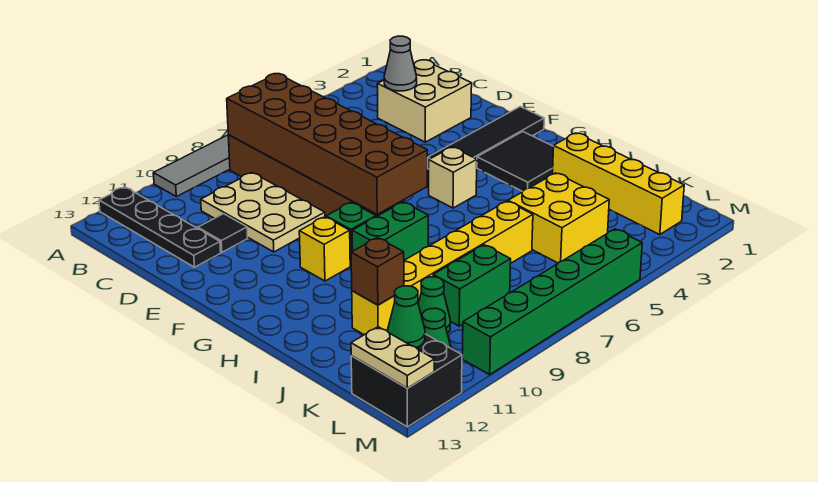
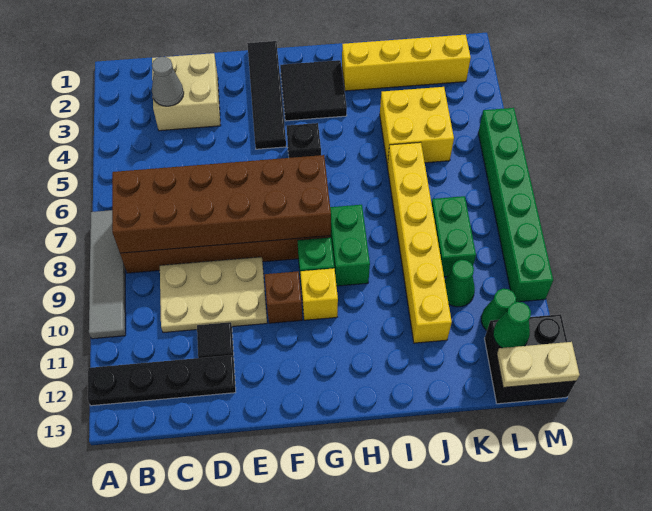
tan 1x1 brick [429,147,477,208] -> black 1x1 brick [287,123,321,158]
brown 1x1 brick [351,238,404,305] -> brown 1x1 brick moved to [265,271,302,323]

